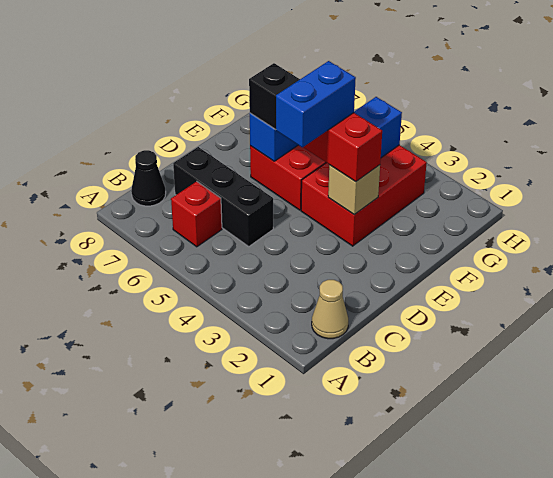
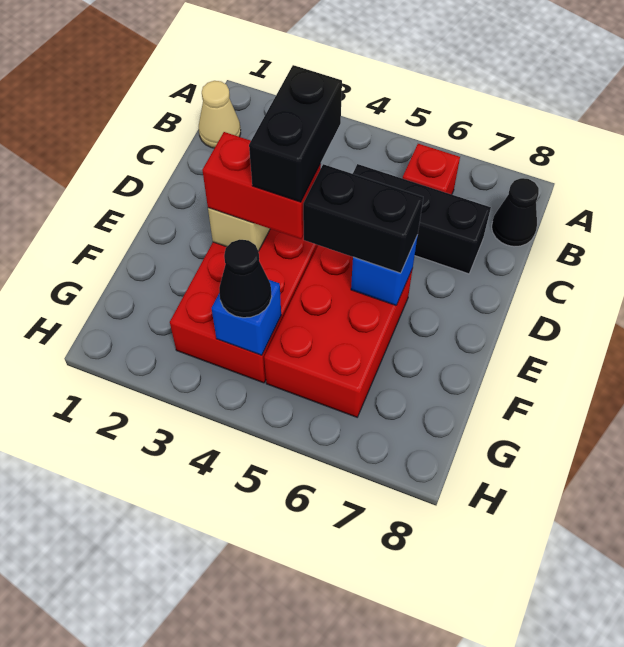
blue 1x2 brick [276,61,356,147] -> black 1x2 brick [249,65,342,202]
none -> black 1x1 cone [219,240,272,318]

